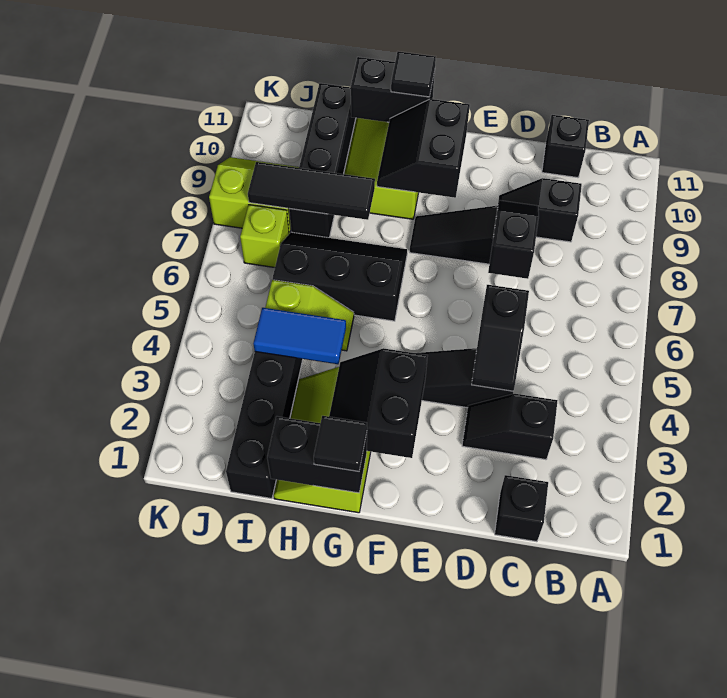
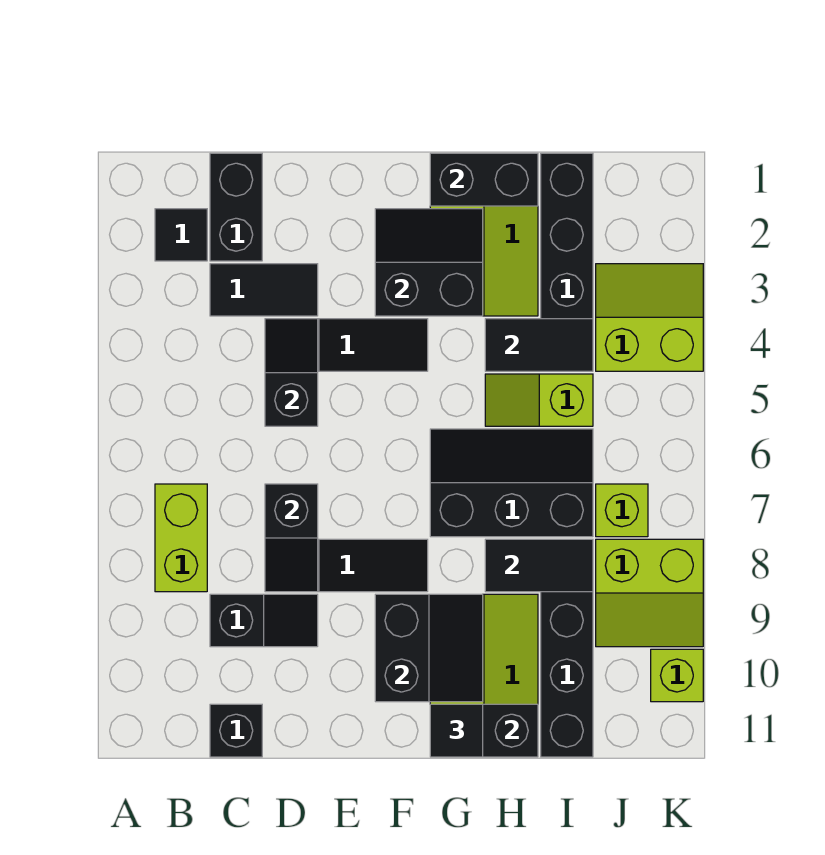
none -> lime 1x2 brick [155,484,207,592]
black 1x1 brick [495,475,548,542] -> black 1x2 brick [210,153,262,261]
black 1x2 slope [462,394,558,460] -> black 1x2 tile [210,264,318,316]
black 2x2 slope [329,348,428,458] -> black 2x2 slope turned to [375,209,483,316]
black 1x1 tile [314,416,367,471] -> black 1x1 tile moved to [155,209,207,261]
black 2x3 slope [273,232,407,321] -> black 2x3 slope turned to [430,429,593,537]
blue 1x2 tile [253,308,346,364] -> black 1x2 tile [485,319,593,371]
black 1x3 tile [248,162,375,220] -> black 1x2 tile [485,539,593,592]
none -> lime 2x2 slope [596,264,703,371]
none -> lime 1x1 brick [651,649,703,702]

